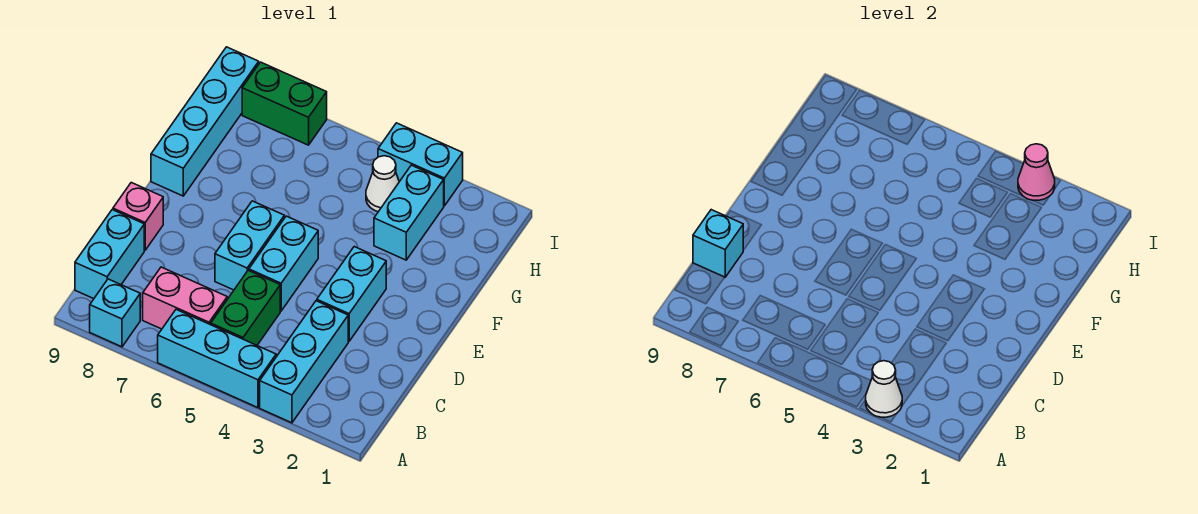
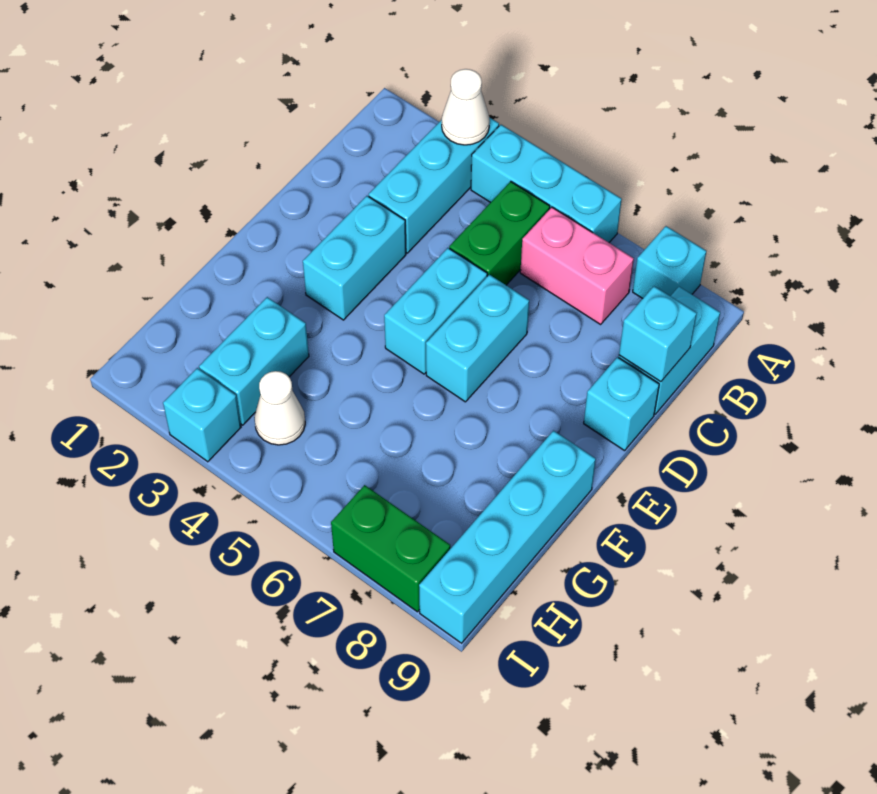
pink 1x1 brick [113,183,163,250] -> cyan 1x1 brick [584,357,659,451]
cyan 1x2 brick [378,123,463,206] -> cyan 1x1 brick [163,368,241,462]
pink 1x1 cone [1018,144,1055,200] -> none

